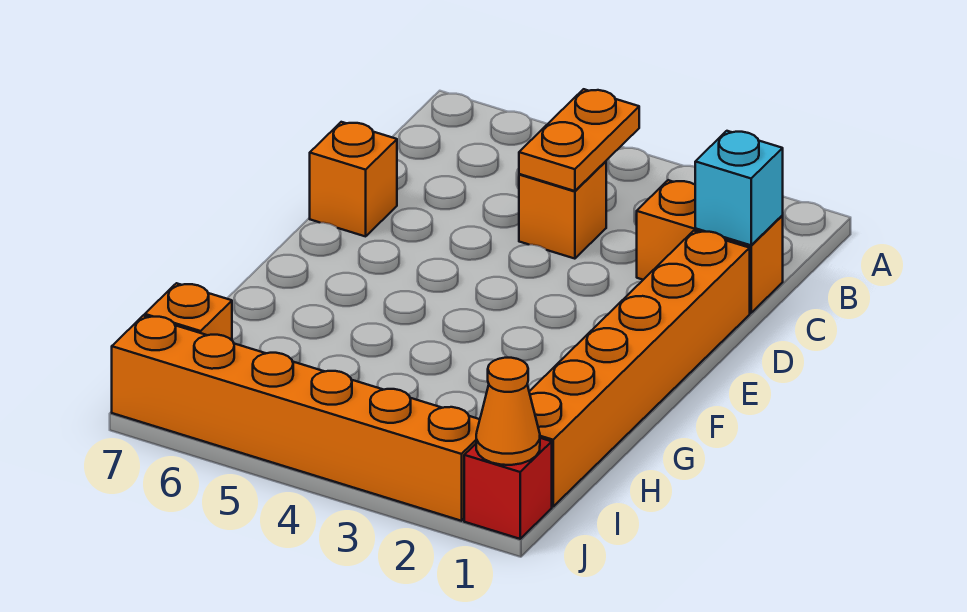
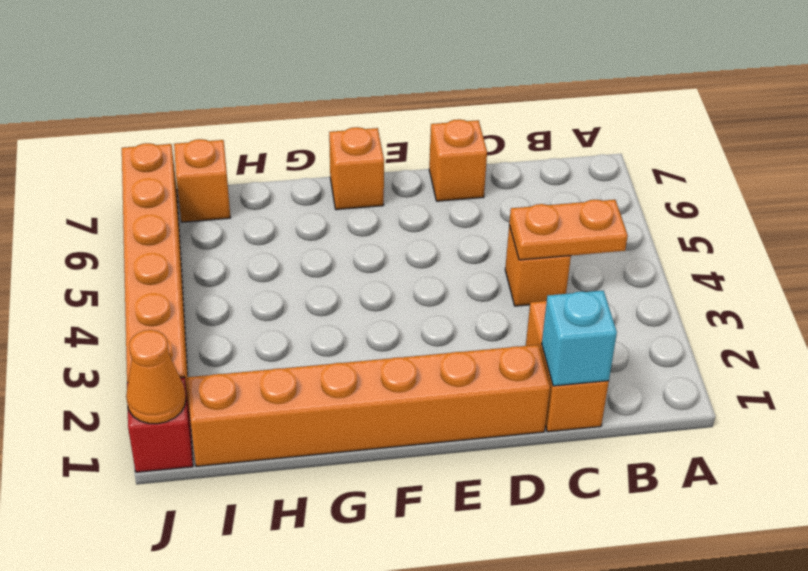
none -> orange 1x1 brick [329,127,384,210]

